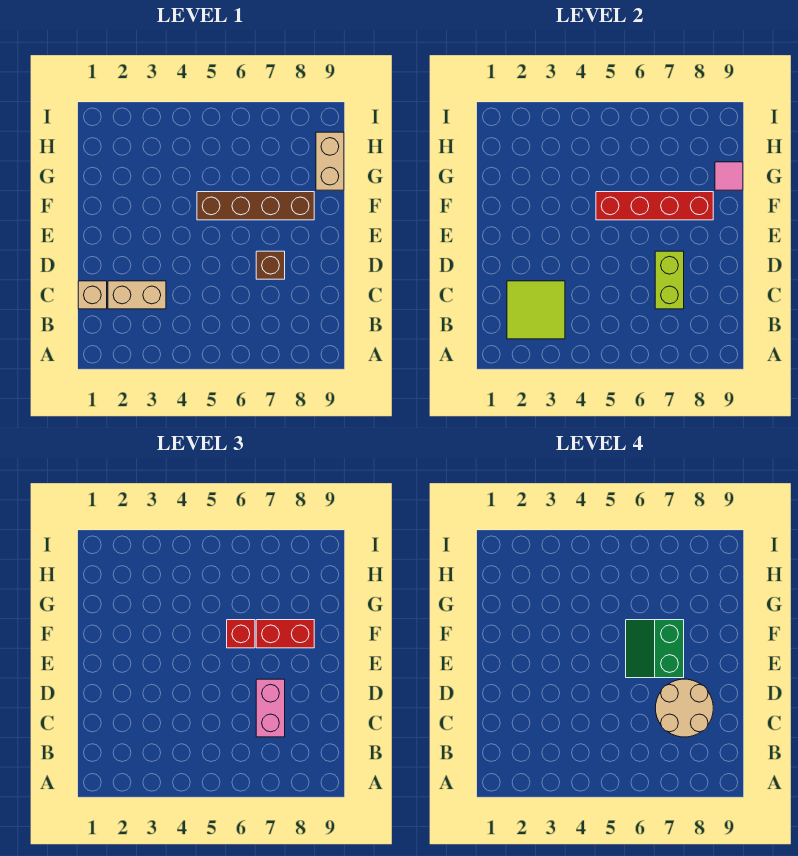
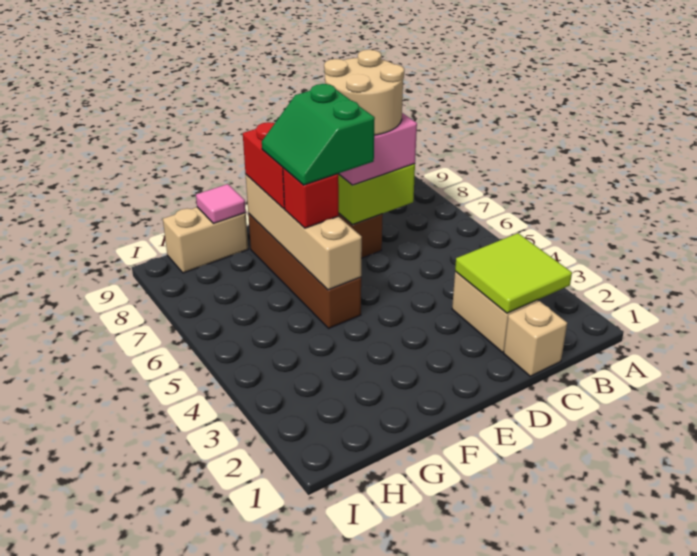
green 2x2 slope [626,620,684,678] -> green 2x2 slope turned to [262,84,375,185]
red 1x4 brick [596,192,713,220] -> tan 1x4 brick [246,175,362,290]

